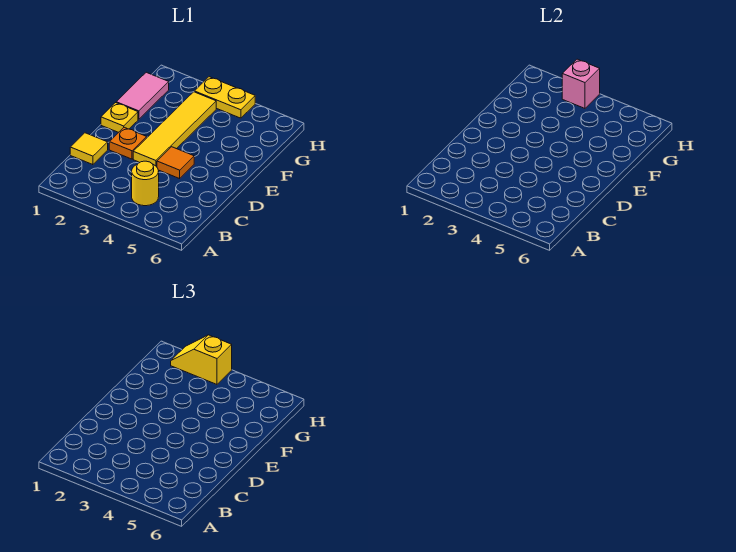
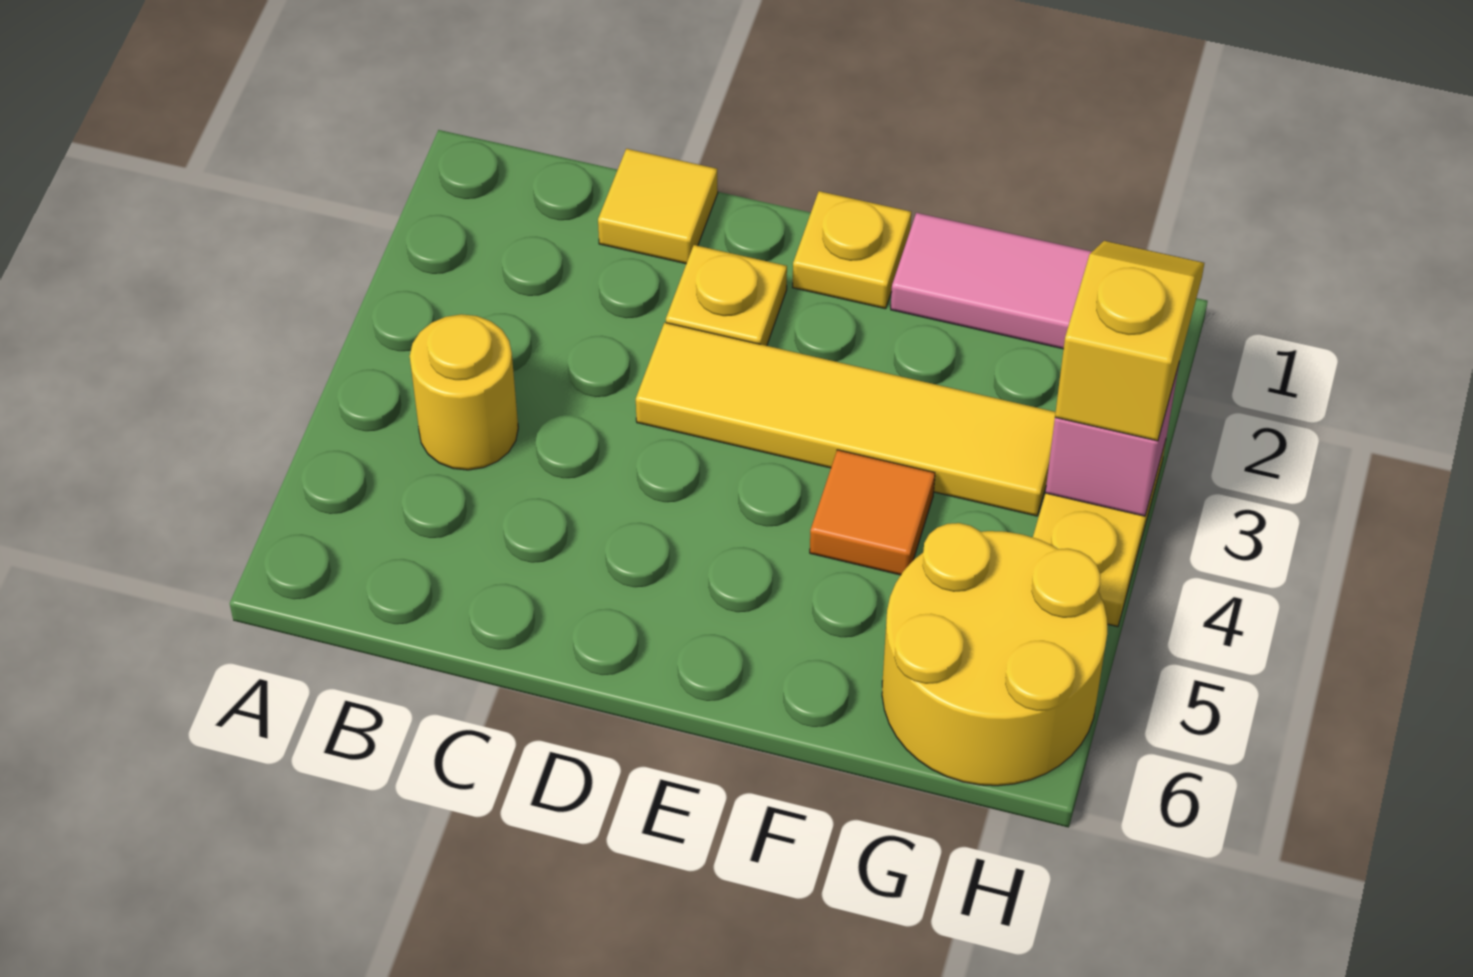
orange 1x1 plate [109,127,147,159] -> yellow 1x1 plate [666,245,787,346]
orange 1x1 tile [157,147,194,179] -> orange 1x1 tile moved to [810,450,935,575]
none -> yellow 2x2 round brick [882,523,1107,786]

